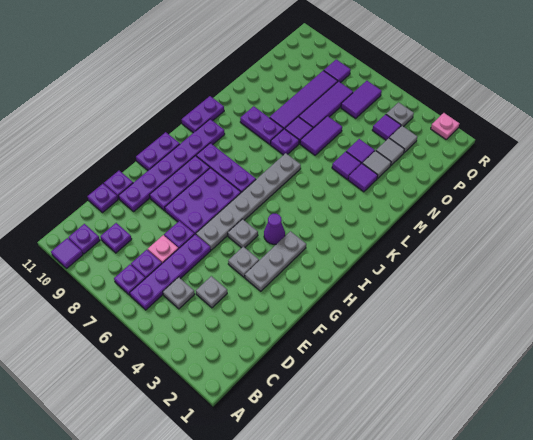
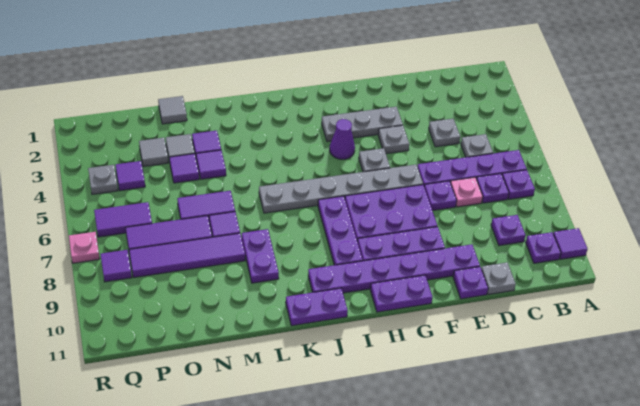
purple 1x1 plate [87,184,118,213] -> grey 1x1 plate [481,263,516,295]
purple 1x1 plate [271,129,299,155] -> none
grey 1x1 tile [390,126,417,153] -> grey 1x1 tile moved to [158,96,187,124]
pink 1x1 plate [431,113,460,139] -> pink 1x1 plate moved to [69,232,100,263]

